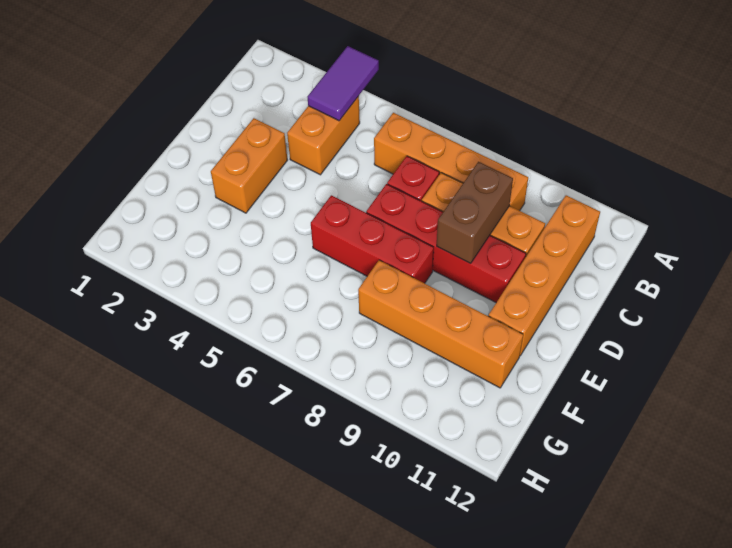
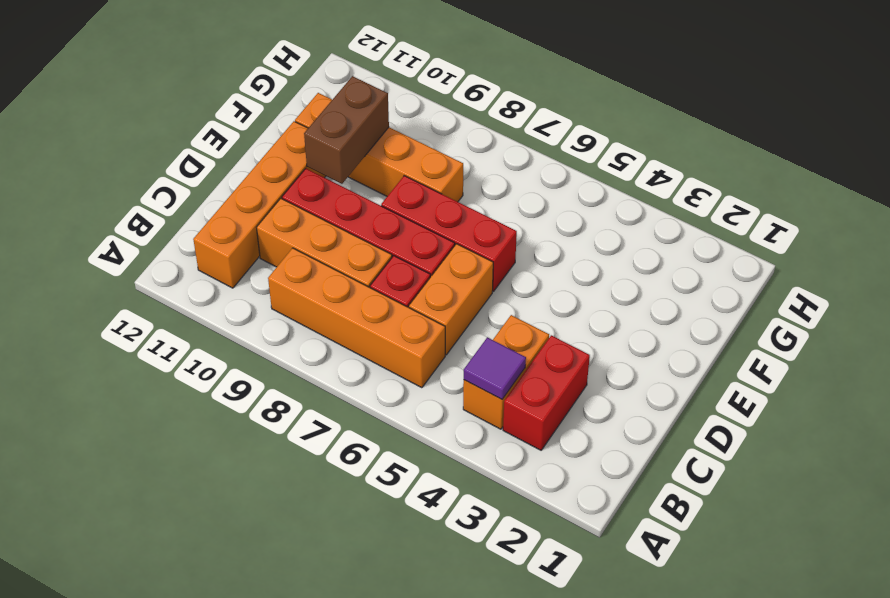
purple 1x2 tile [308,46,379,121] -> purple 1x1 tile [464,337,526,399]
none -> red 1x2 brick [503,335,590,450]
brown 1x2 brick [437,162,513,263] -> brown 1x2 brick moved to [304,76,389,184]
orange 1x2 brick [211,118,287,213] -> orange 1x2 brick moved to [409,244,493,355]

